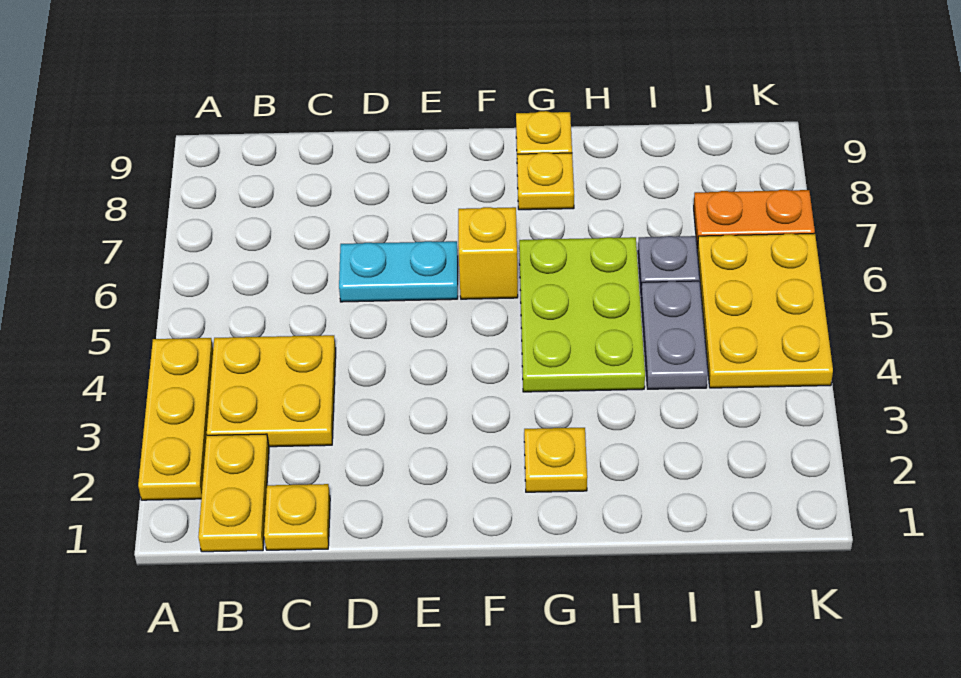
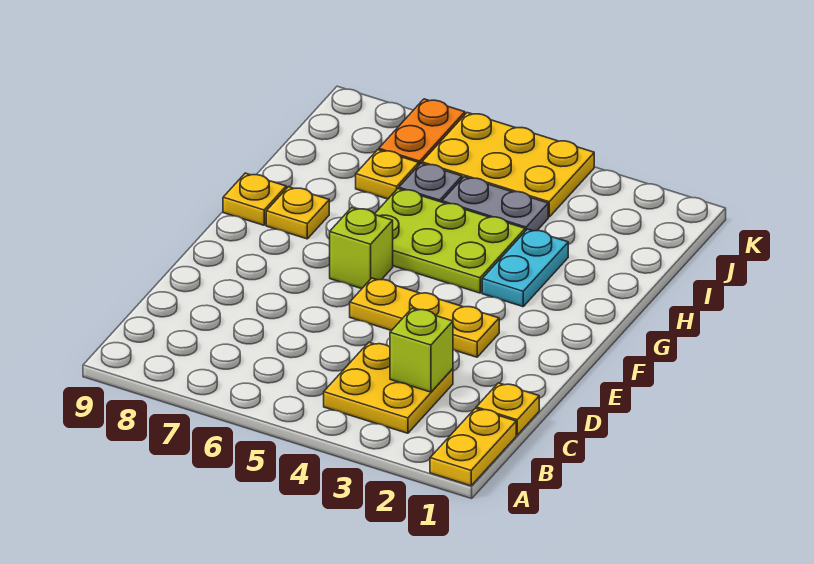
yellow 1x3 plate [138,338,213,500] -> yellow 1x3 plate moved to [350,278,499,357]
yellow 1x2 plate [198,434,269,552] -> yellow 1x2 plate turned to [430,408,516,486]
none -> lime 1x1 brick [390,308,453,392]
cyan 1x2 plate [339,241,458,302] -> cyan 1x2 plate moved to [482,229,568,307]
yellow 1x1 brick [458,207,518,299] -> lime 1x1 brick [330,208,393,289]
yellow 1x1 plate [524,428,587,492] -> yellow 1x1 plate moved to [356,150,419,199]

